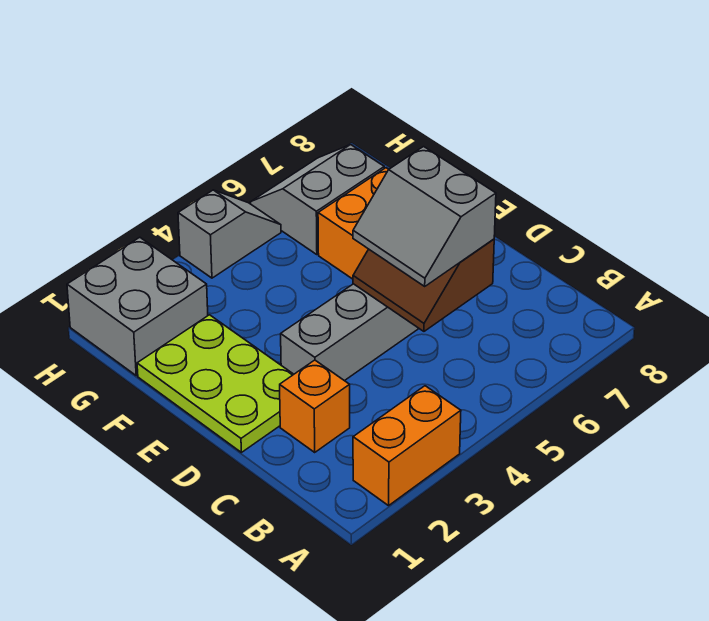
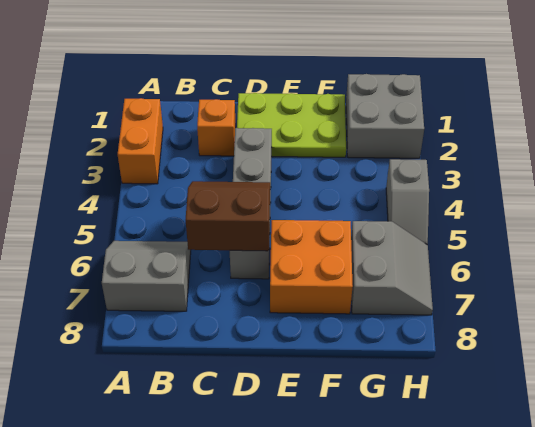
grey 2x2 slope [353,147,496,286] -> grey 2x2 slope moved to [102,241,191,311]

